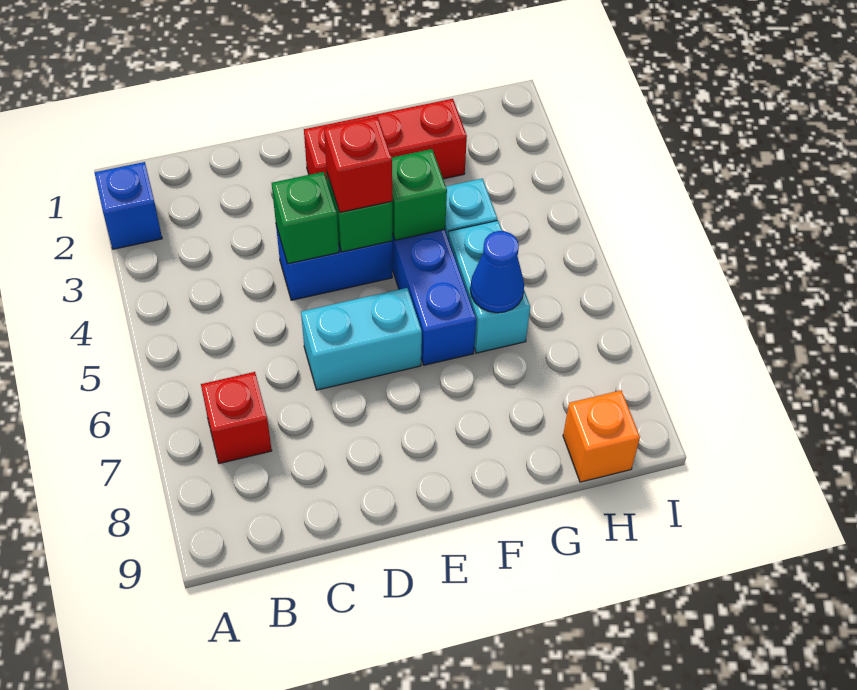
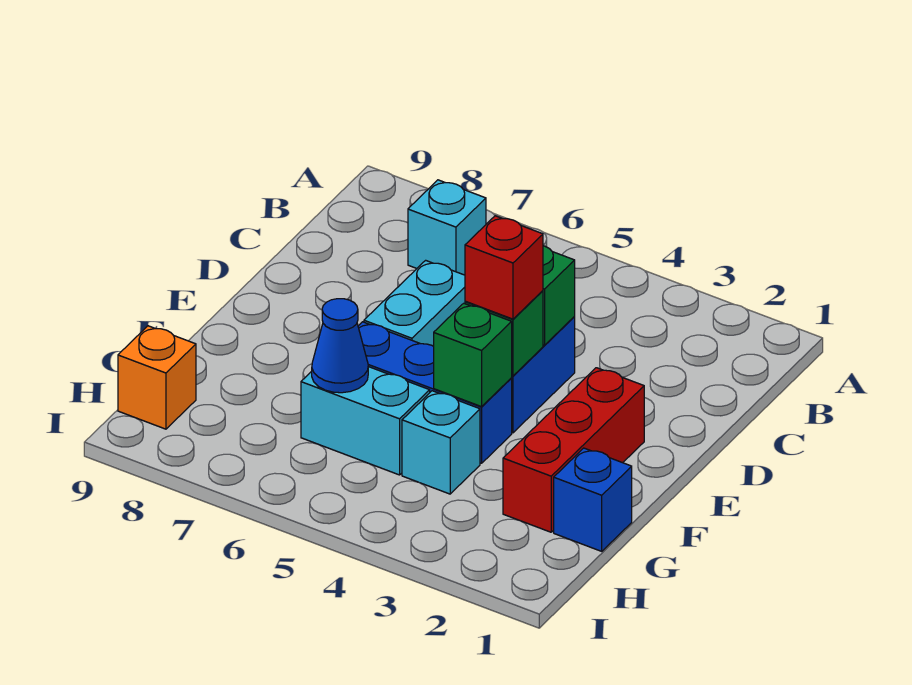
blue 1x1 brick [94,162,162,249] -> blue 1x1 brick moved to [554,448,632,551]
red 1x1 brick [201,372,272,464] -> cyan 1x1 brick [408,180,486,275]

